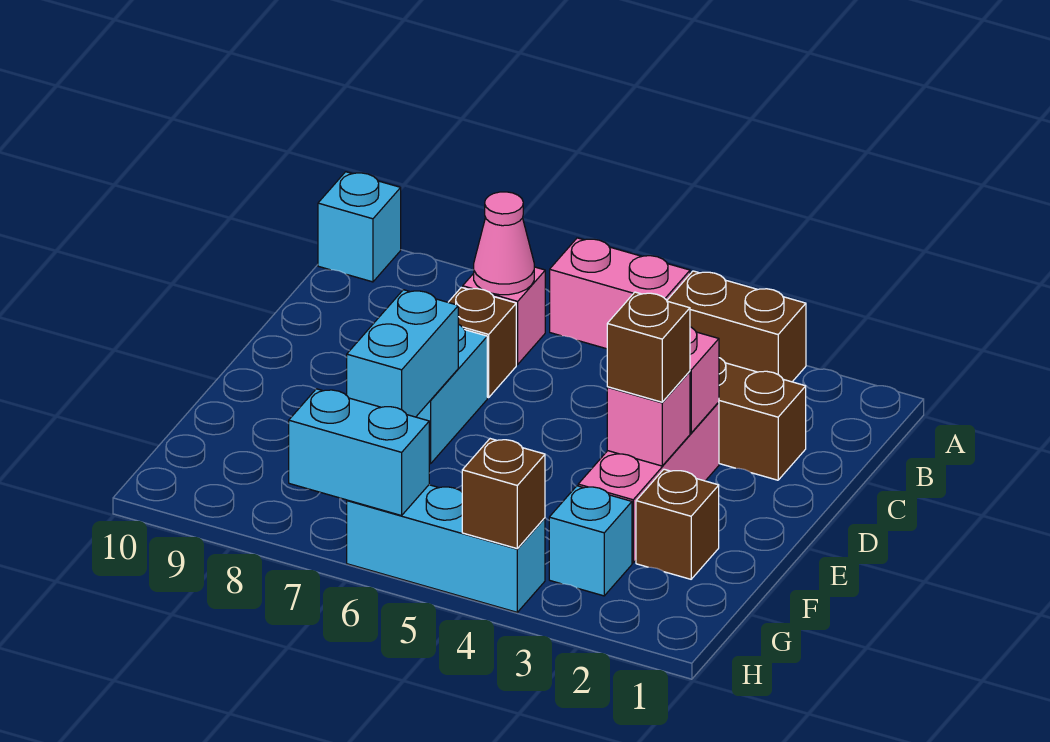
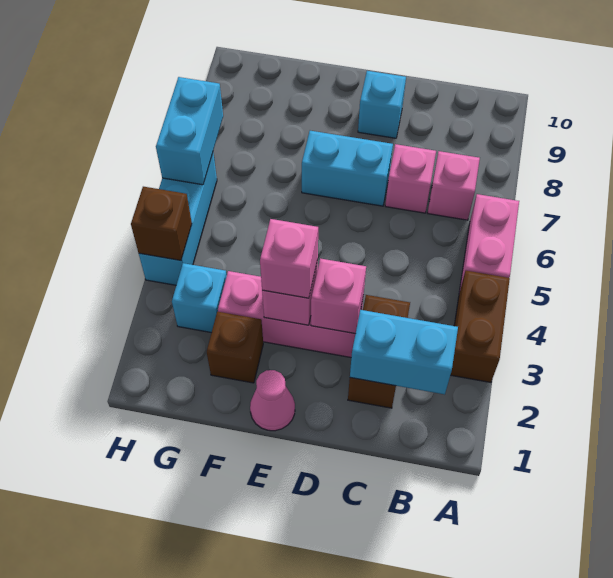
cyan 1x1 brick [318,172,401,282] -> cyan 1x1 brick moved to [358,71,406,138]
pink 1x1 cone [474,192,534,295] -> pink 1x1 cone moved to [250,370,295,431]
brown 1x1 brick [448,287,516,398] -> pink 1x1 brick [385,144,436,213]
brown 1x1 brick [607,292,690,402] -> pink 1x1 brick [260,219,318,298]
cyan 1x2 brick [347,290,458,417] -> cyan 1x2 brick moved to [350,310,458,394]

